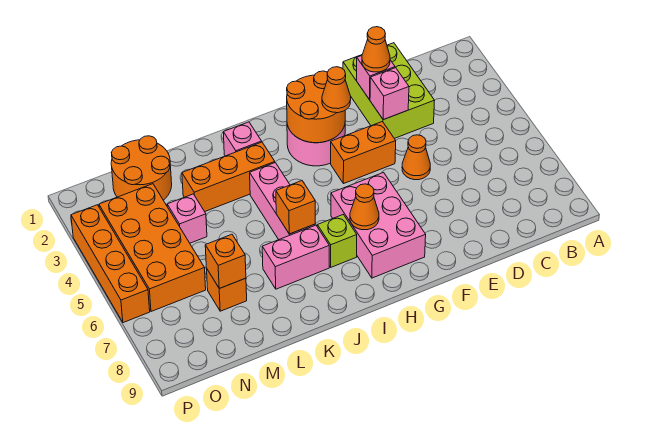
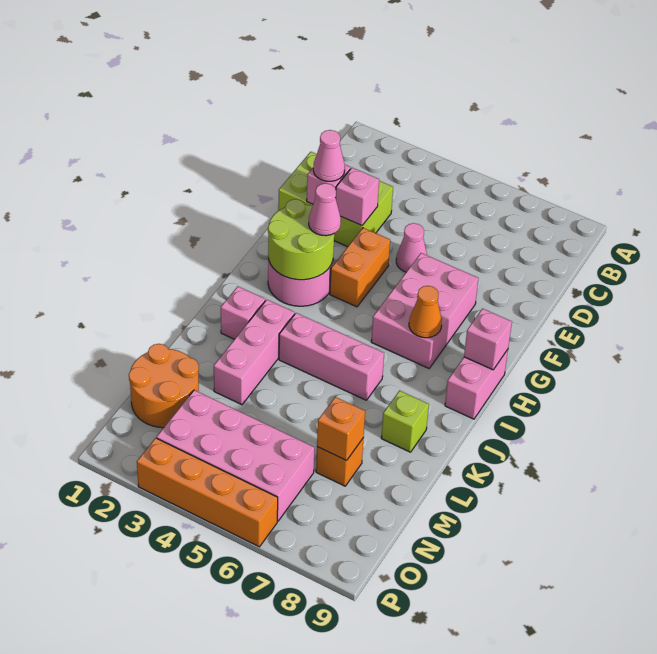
orange 1x1 cone [362,27,390,72] -> pink 1x1 cone [313,130,345,181]
orange 1x1 cone [402,135,430,180] -> pink 1x1 cone [396,223,427,272]
orange 2x2 round brick [287,71,345,143] -> lime 2x2 round brick [268,199,334,280]
orange 1x1 cone [322,67,351,113] -> pink 1x1 cone [309,183,341,236]
pink 2x3 brick [331,173,426,278] -> pink 2x3 brick turned to [371,253,478,368]
lime 1x1 brick [317,215,357,267] -> lime 1x1 brick moved to [381,391,429,452]
orange 1x3 brick [182,142,275,212] -> pink 1x3 brick [214,300,295,405]
orange 1x1 brick [276,181,315,234] -> none
pink 1x2 brick [262,225,329,289] -> pink 1x2 brick moved to [445,349,508,419]
pink 1x1 brick [167,194,207,243] -> pink 1x1 brick moved to [464,309,512,370]
orange 2x4 brick [99,184,206,312] -> pink 2x4 brick [157,390,315,521]

